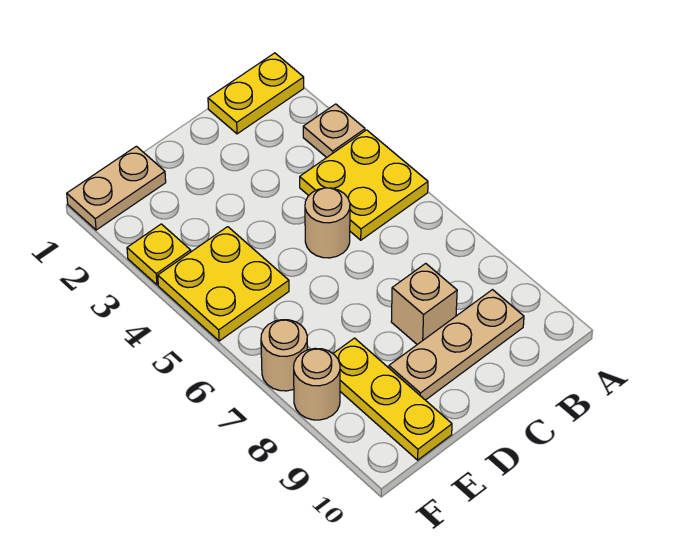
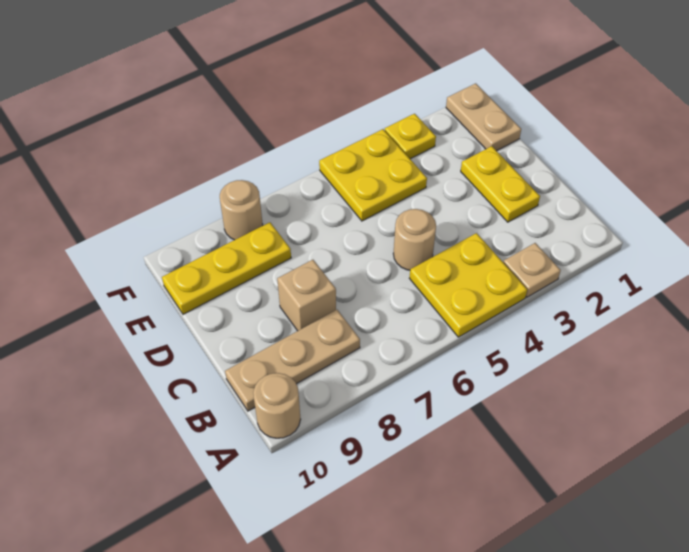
yellow 1x2 plate [208,53,304,134] -> yellow 1x2 plate moved to [461,146,540,222]
tan 1x3 plate [389,290,524,400] -> tan 1x3 plate turned to [225,310,360,411]
tan 1x1 round brick [261,320,307,391] -> tan 1x1 round brick moved to [253,373,301,438]

